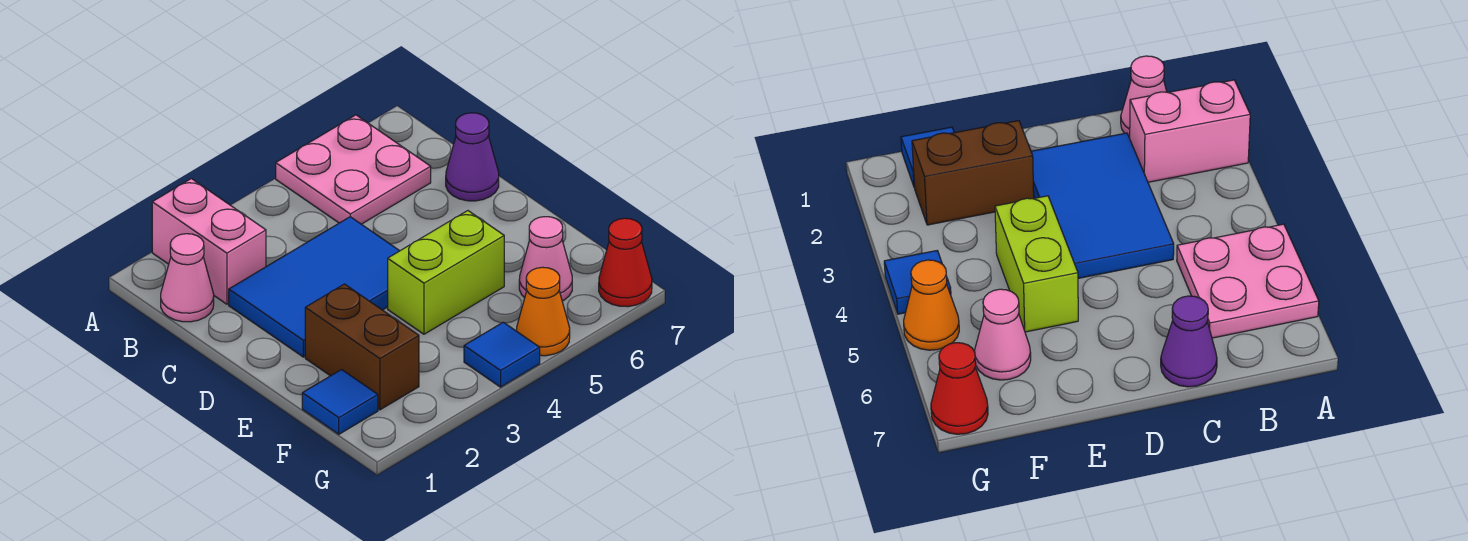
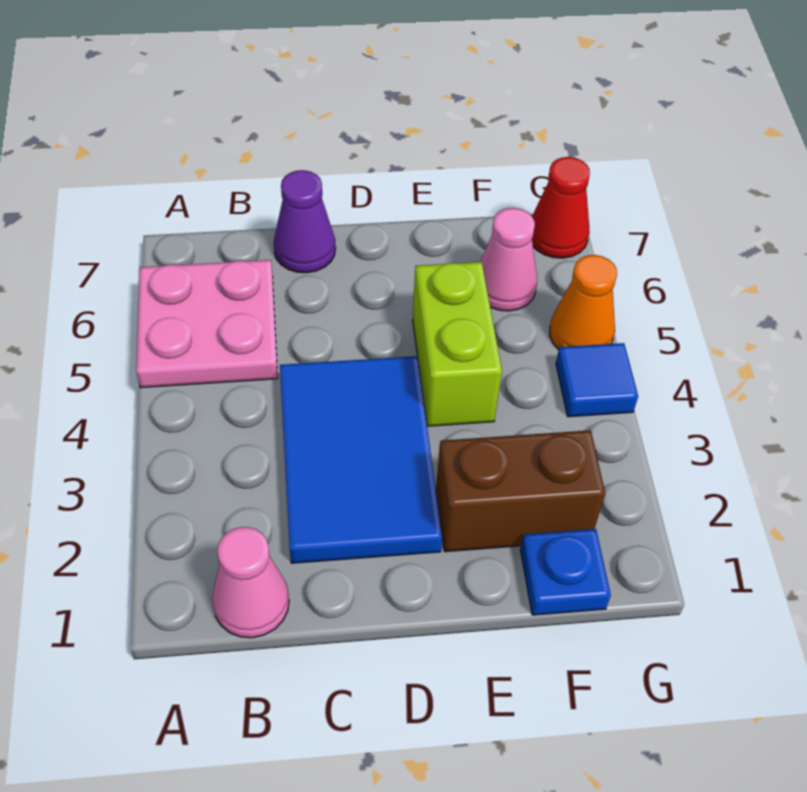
pink 1x2 brick [152,179,266,304] -> none
blue 1x1 tile [302,370,378,434] -> blue 1x1 plate [520,529,611,615]

